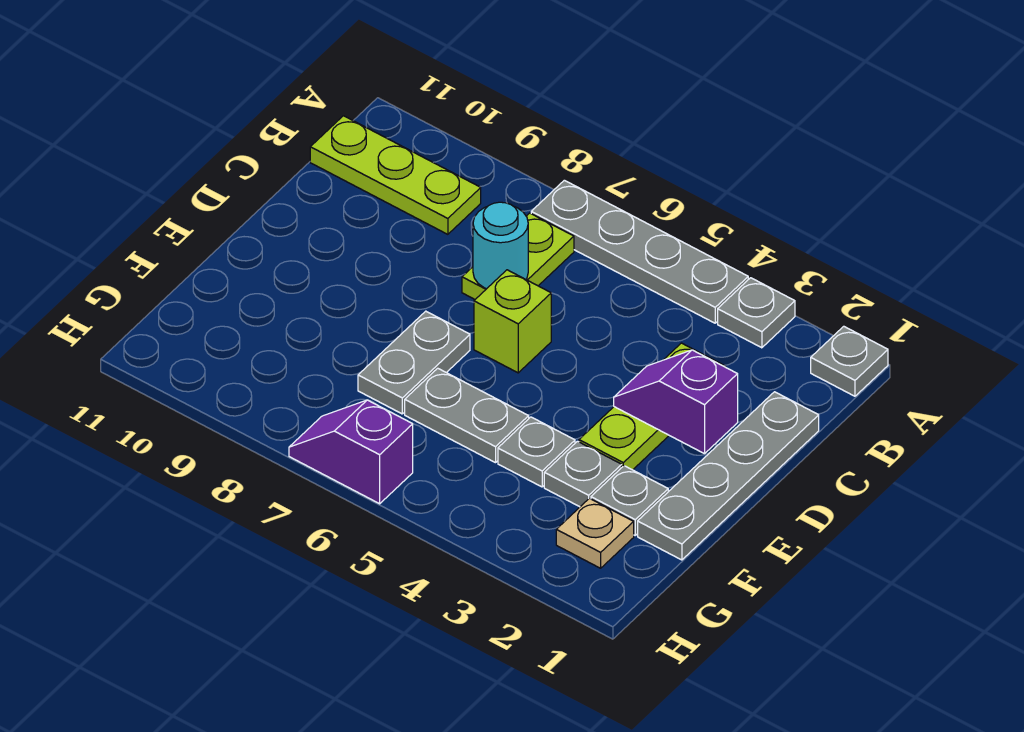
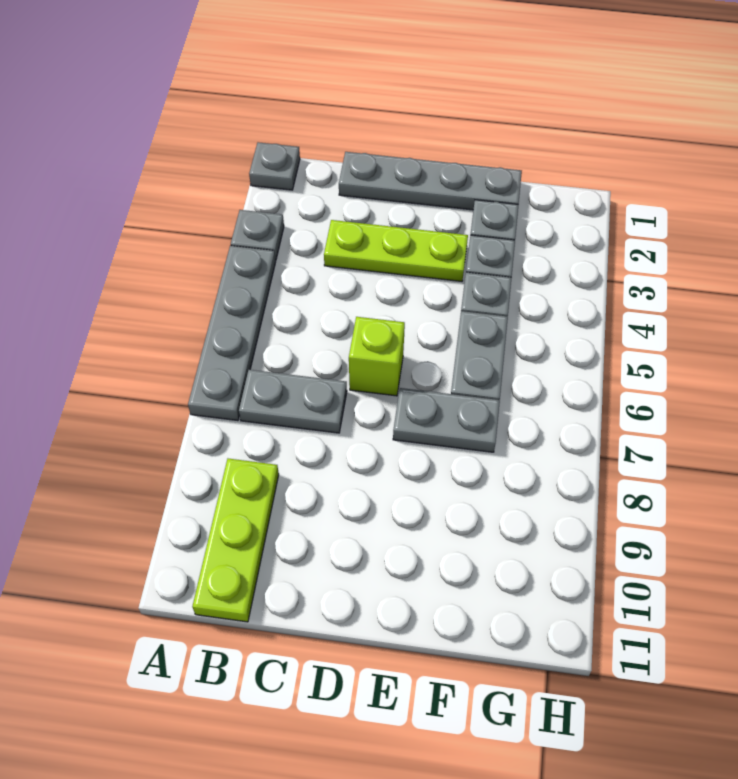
lime 1x2 plate [462,213,574,299] -> grey 1x2 plate [239,370,347,433]
cyan 1x1 round brick [473,202,528,289] -> none
purple 1x2 slope [614,350,738,454] -> none
tan 1x1 plate [556,498,634,568] -> none
purple 1x2 slope [289,400,413,504] -> none

